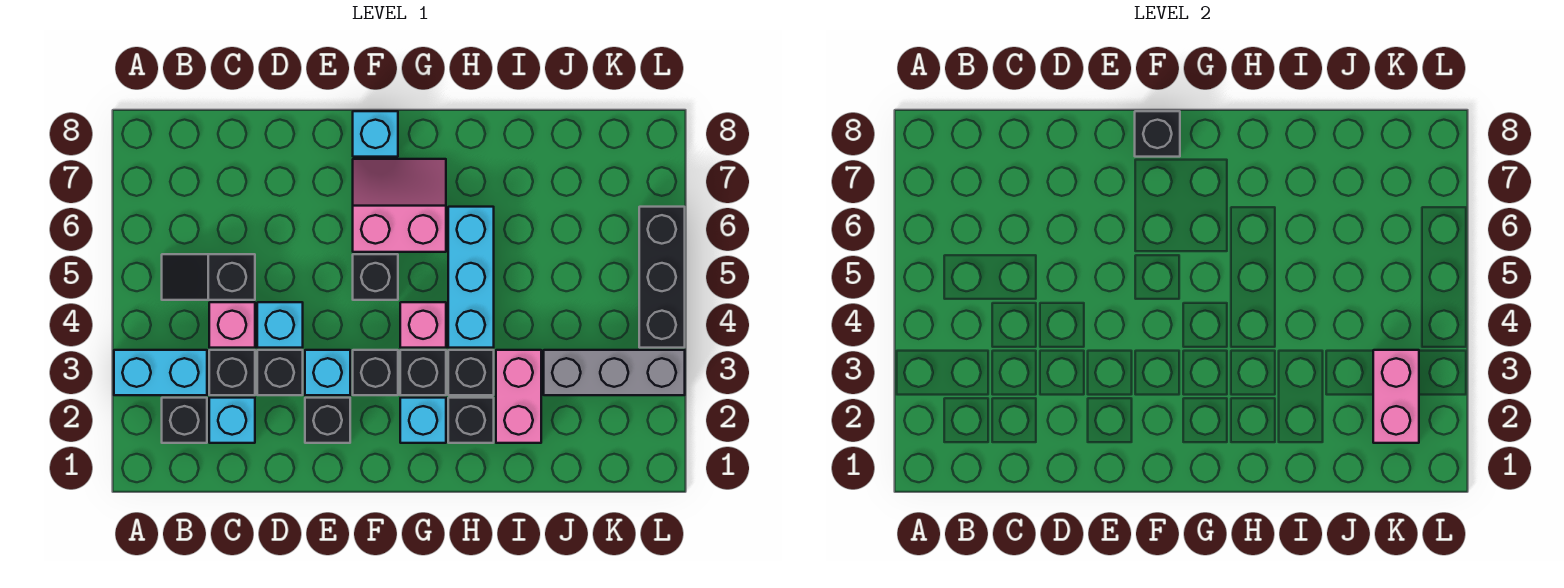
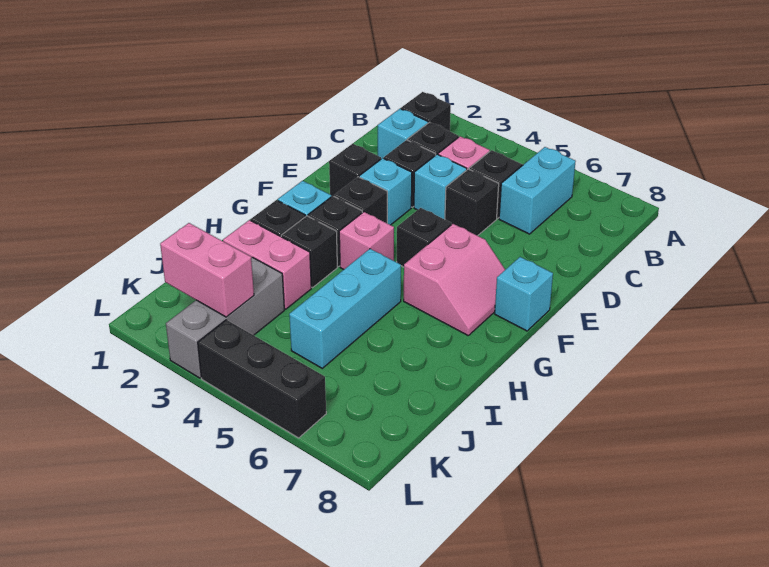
cyan 1x2 brick [114,350,207,395] -> cyan 1x2 brick moved to [499,147,576,234]
black 1x1 brick [1135,111,1180,157] -> black 1x1 brick moved to [445,169,499,236]
cyan 1x3 brick [448,207,494,348] -> cyan 1x3 brick turned to [289,249,401,368]

